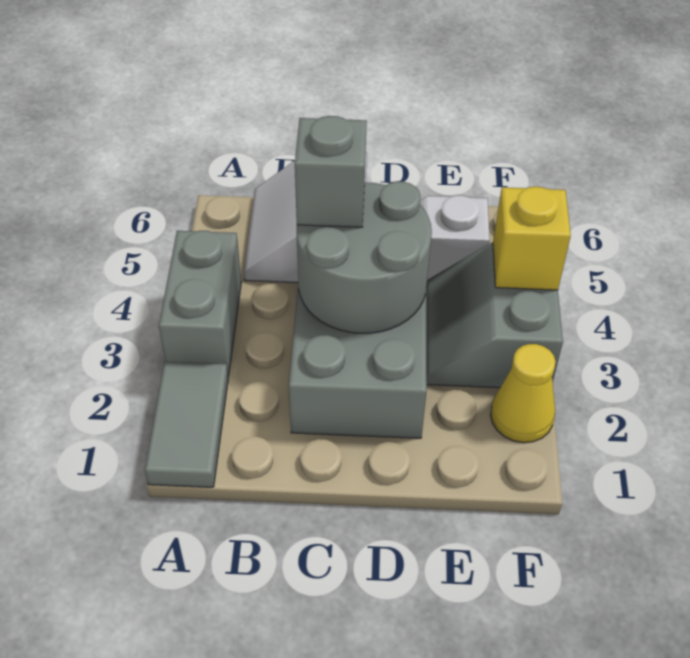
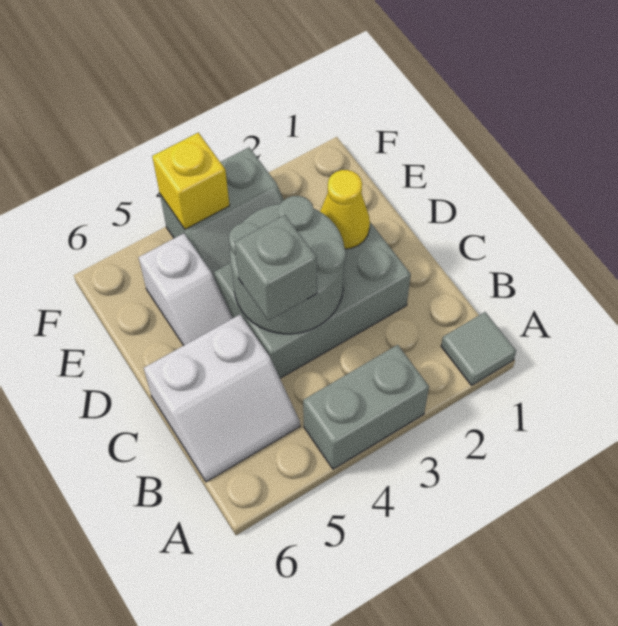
grey 1x2 tile [145,361,228,487] -> grey 1x1 tile [441,312,516,385]
yellow 1x1 cone [491,344,556,443] -> yellow 1x1 cone moved to [320,170,370,249]

